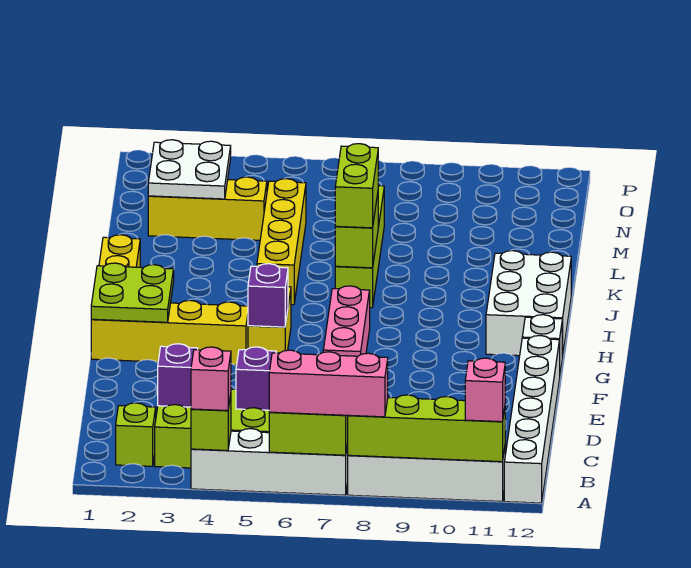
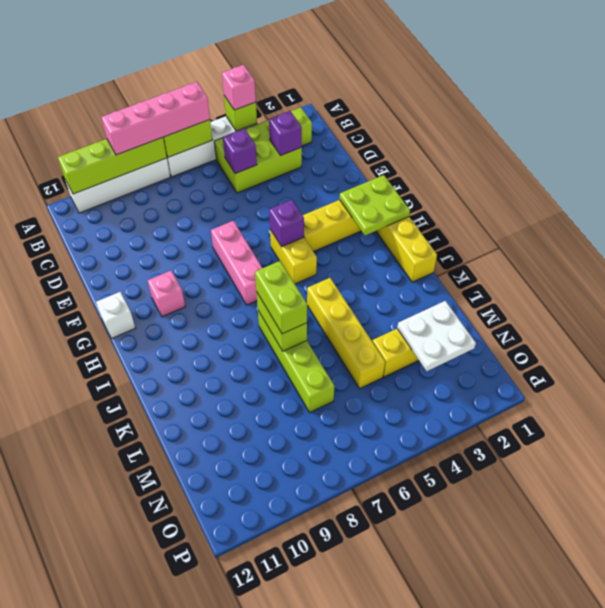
pink 1x3 brick [269,350,388,417] -> pink 1x4 brick [101,82,210,155]
pink 1x1 brick [465,358,505,422] -> pink 1x1 brick moved to [148,271,185,317]
white 1x6 brick [504,336,560,503] -> none
white 2x3 brick [486,251,571,357] -> none

